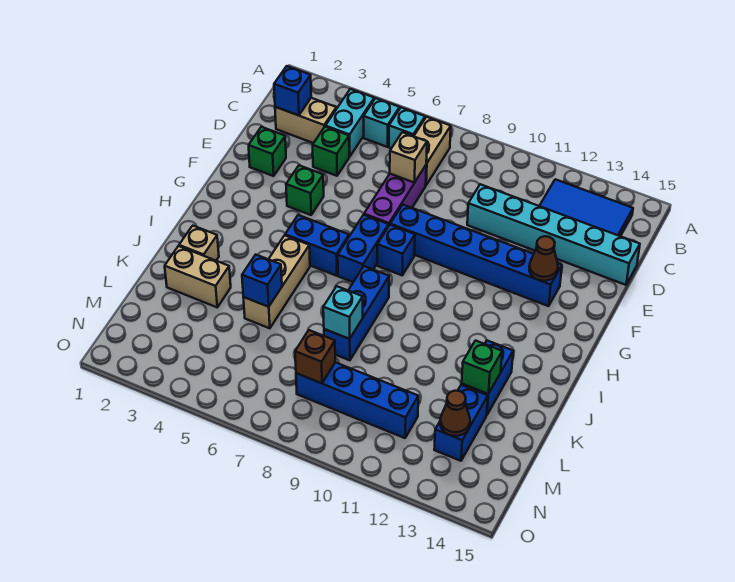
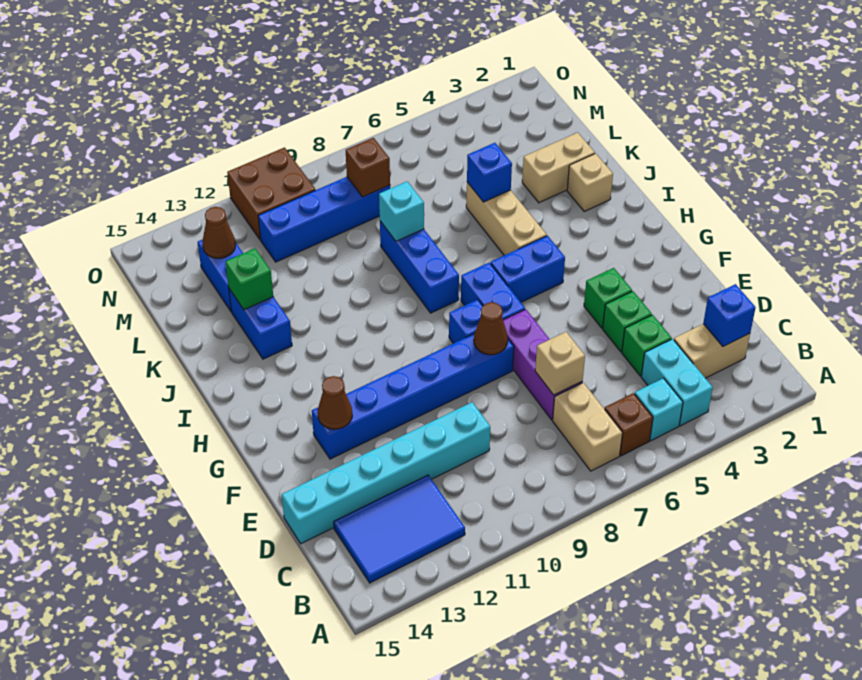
cyan 1x1 brick [389,108,425,148] -> brown 1x1 brick [605,393,653,456]
green 1x1 brick [249,127,286,176] -> green 1x1 brick moved to [603,291,652,352]
none -> brown 1x1 cone [474,302,508,355]
none -> brown 2x2 brick [227,148,315,240]

